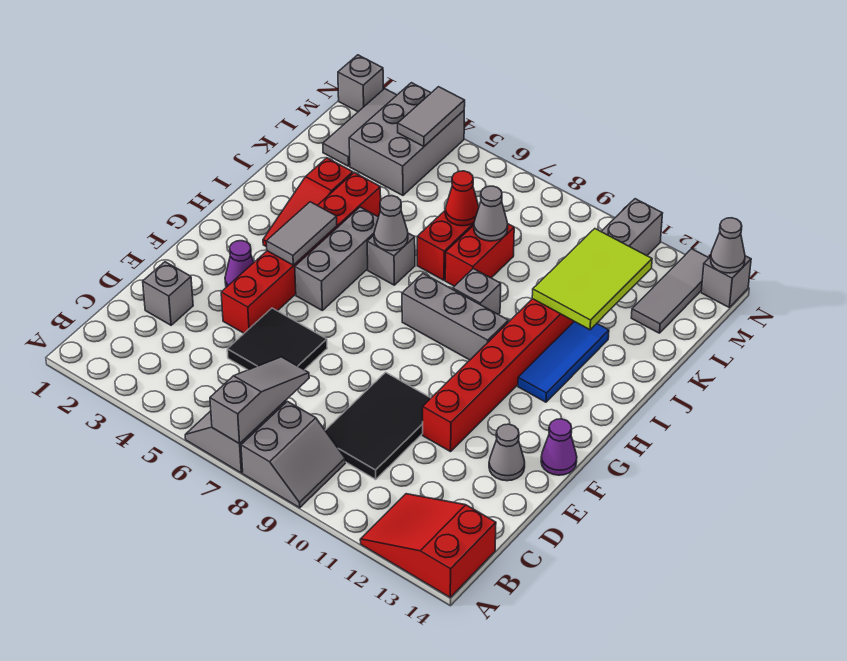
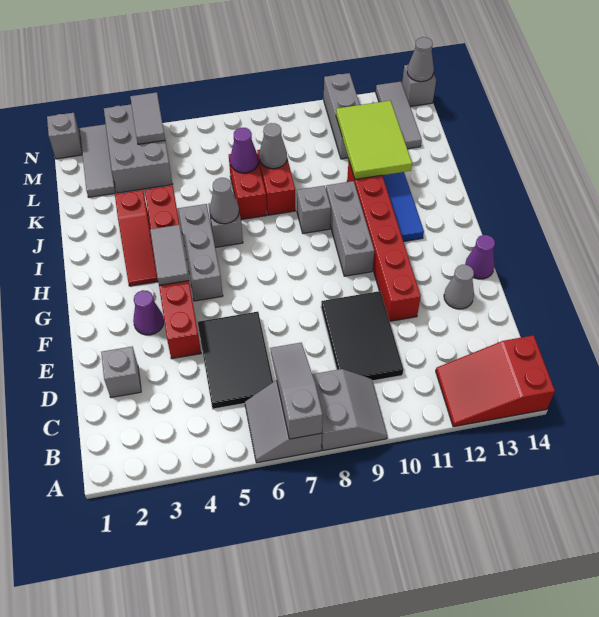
black 2x2 tile [227,308,327,370] -> black 2x3 tile [198,312,273,409]
grey 1x3 brick [402,274,508,360] -> grey 1x3 brick turned to [326,181,374,276]
red 1x1 cone [445,171,479,226] -> purple 1x1 cone [230,128,258,173]

